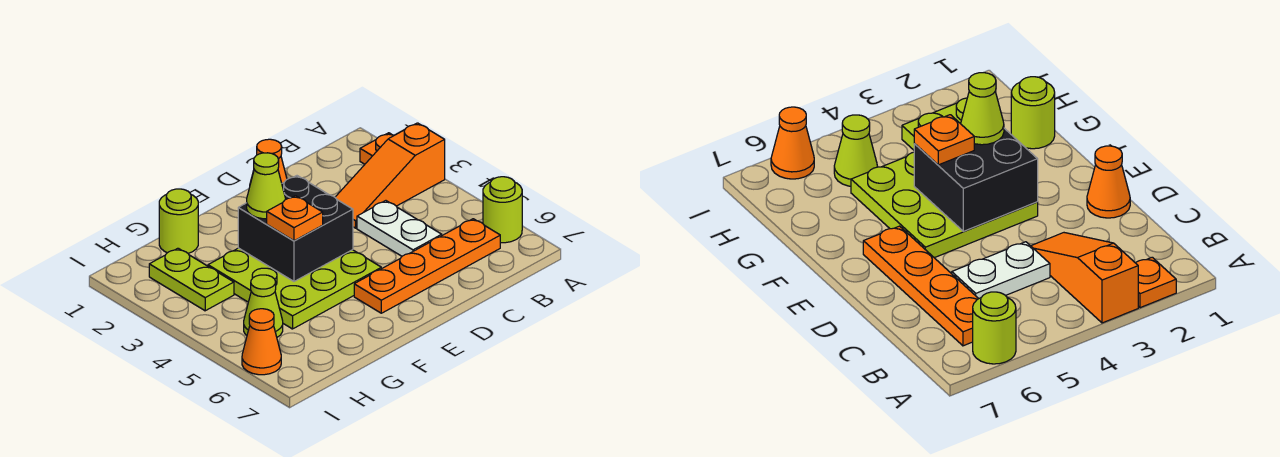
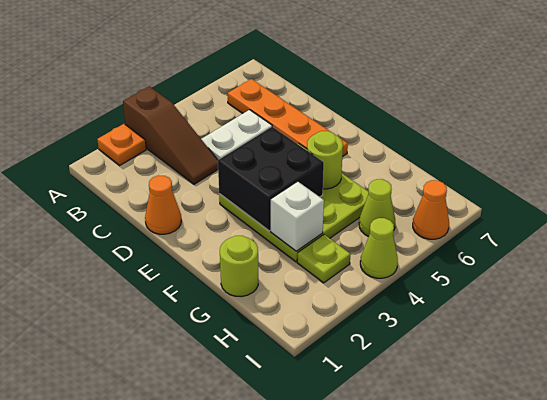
orange 1x3 slope [335,123,445,228] -> brown 1x3 slope [123,86,218,184]
lime 1x1 round brick [483,177,522,243] -> lime 1x1 round brick moved to [307,131,343,189]
lime 1x1 cone [247,153,286,219] -> lime 1x1 cone moved to [360,218,398,278]
orange 1x1 plate [267,196,323,241] -> none
none -> white 1x1 brick [271,181,324,251]
lime 1x2 plate [149,248,234,311] -> lime 1x1 plate [297,235,350,283]

